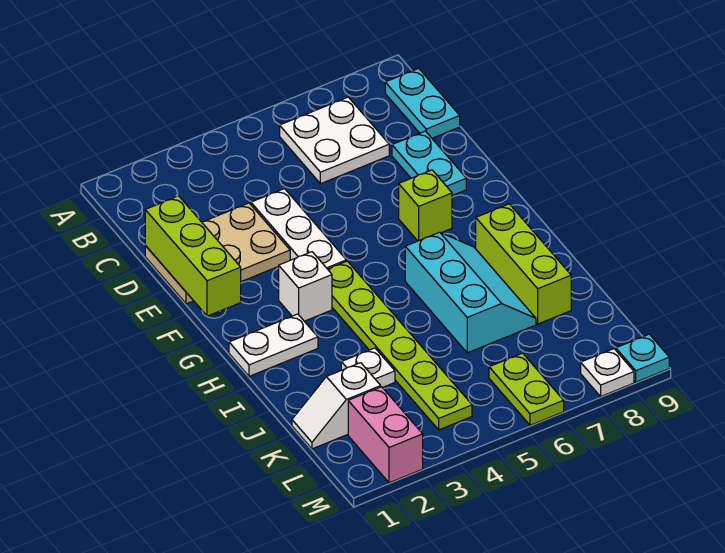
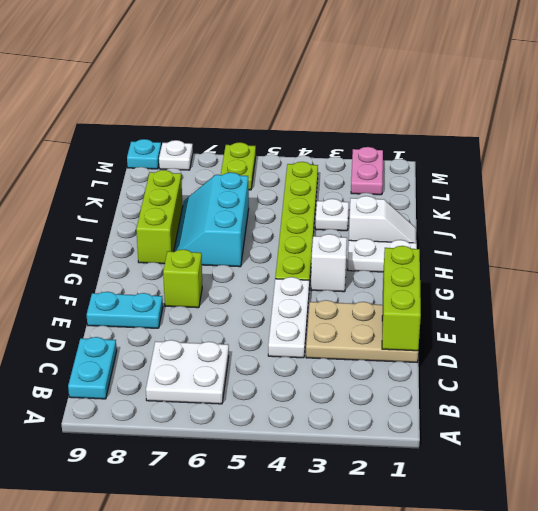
cyan 1x2 plate [392,131,466,195] -> cyan 1x2 plate turned to [87,292,163,328]
white 1x2 slope [292,363,381,449] -> white 1x2 slope moved to [349,196,416,243]
pink 1x2 brick [348,387,423,483] -> pink 1x2 plate [351,147,383,195]

